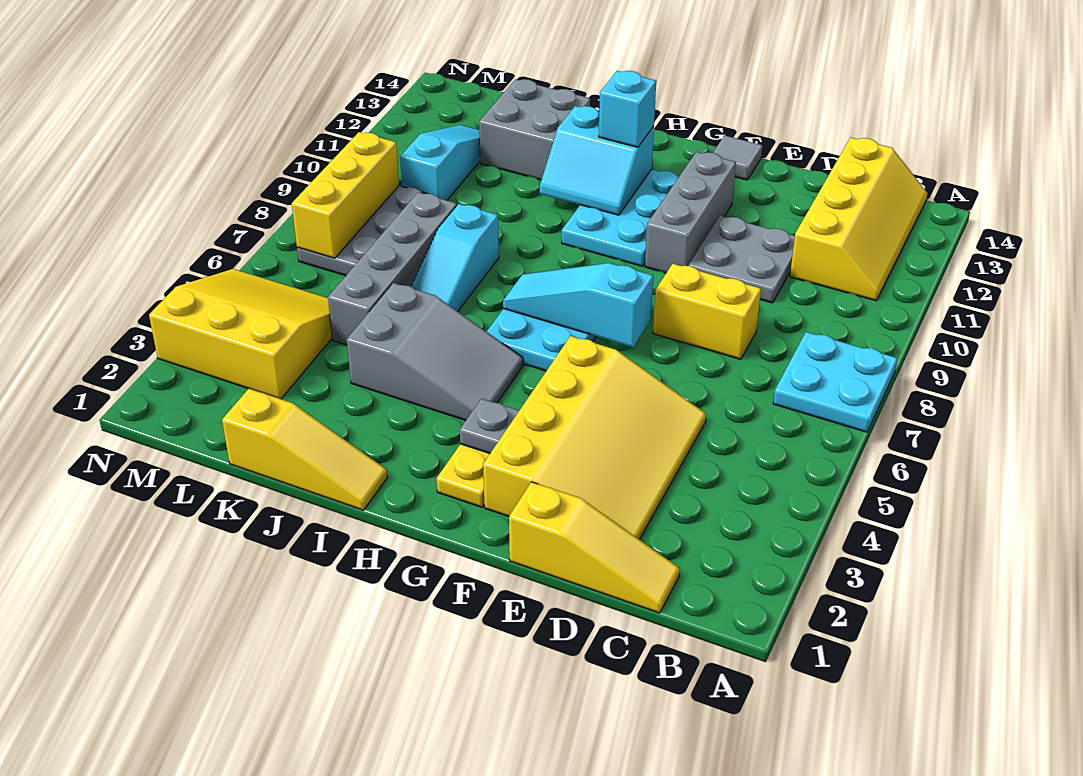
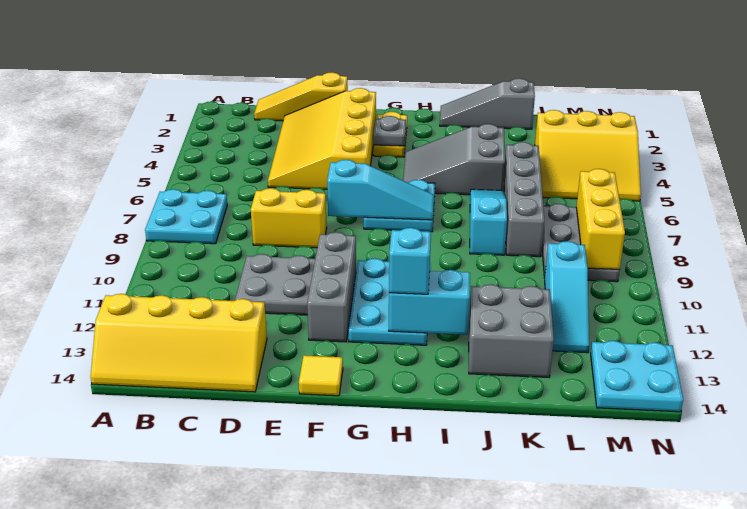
yellow 2x4 slope [790,138,927,301] -> yellow 2x4 slope turned to [91,294,267,392]
grey 1x1 tile [713,136,762,180] -> yellow 1x1 tile [299,355,343,396]
yellow 1x3 slope [222,389,388,510] -> grey 1x3 slope [440,78,535,129]
none -> cyan 2x2 plate [591,341,683,412]

